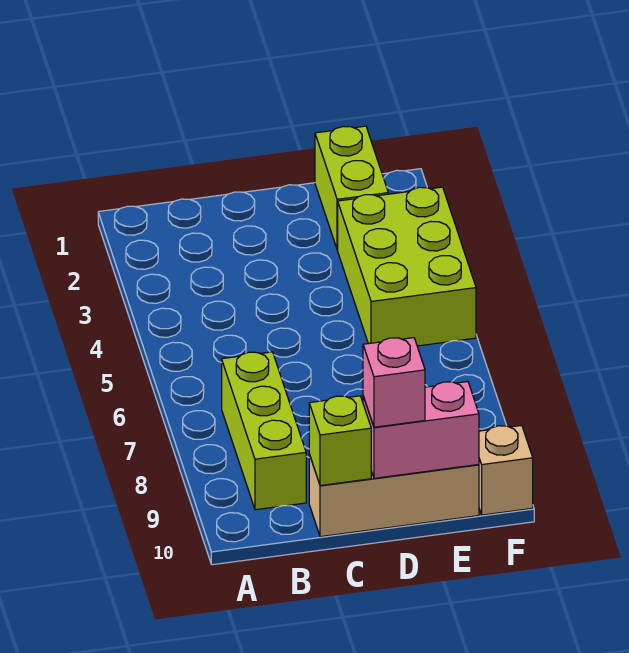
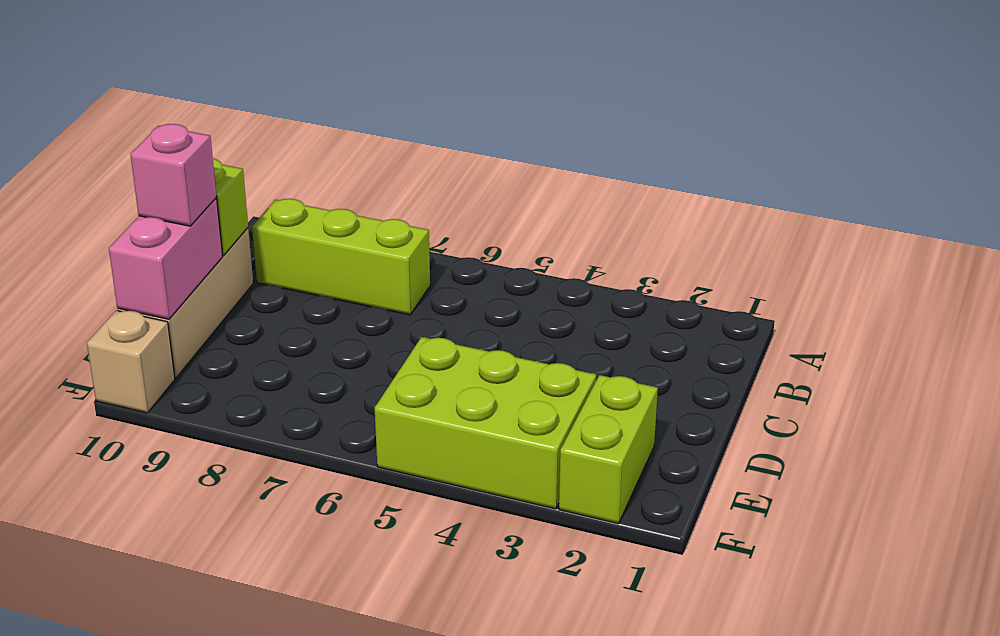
lime 1x2 brick [315,126,388,250] -> lime 1x2 brick turned to [559,375,658,524]

